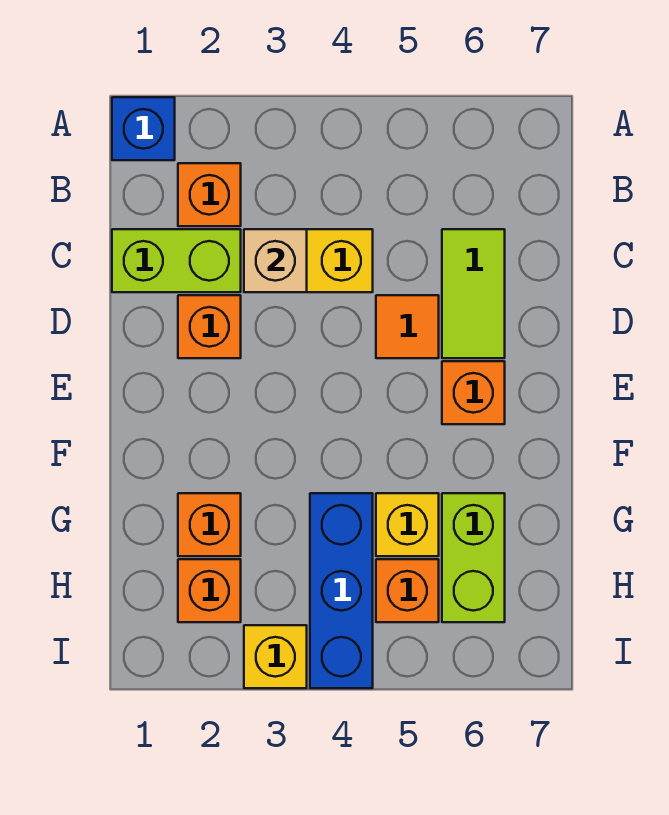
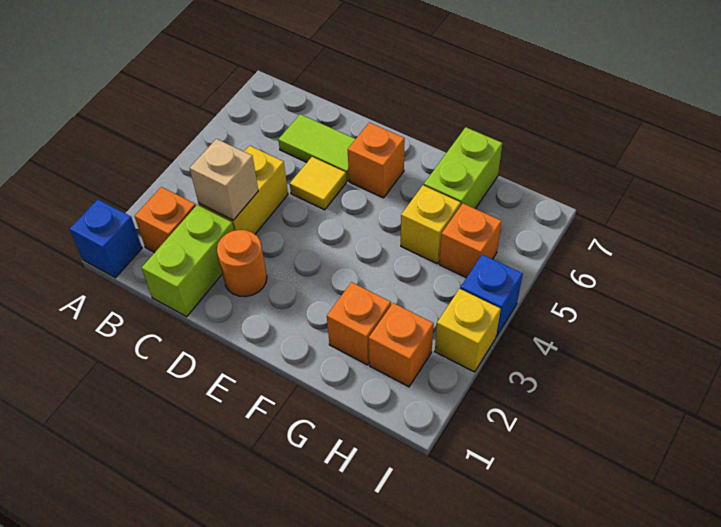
orange 1x1 brick [178,295,241,358] -> orange 1x1 round brick [217,230,267,297]
orange 1x1 tile [376,295,439,358] -> yellow 1x1 tile [290,157,346,210]
blue 1x3 brick [310,493,373,688] -> blue 1x1 brick [460,255,523,336]
lime 1x2 brick [442,493,505,622] -> lime 1x2 brick turned to [424,127,502,209]

